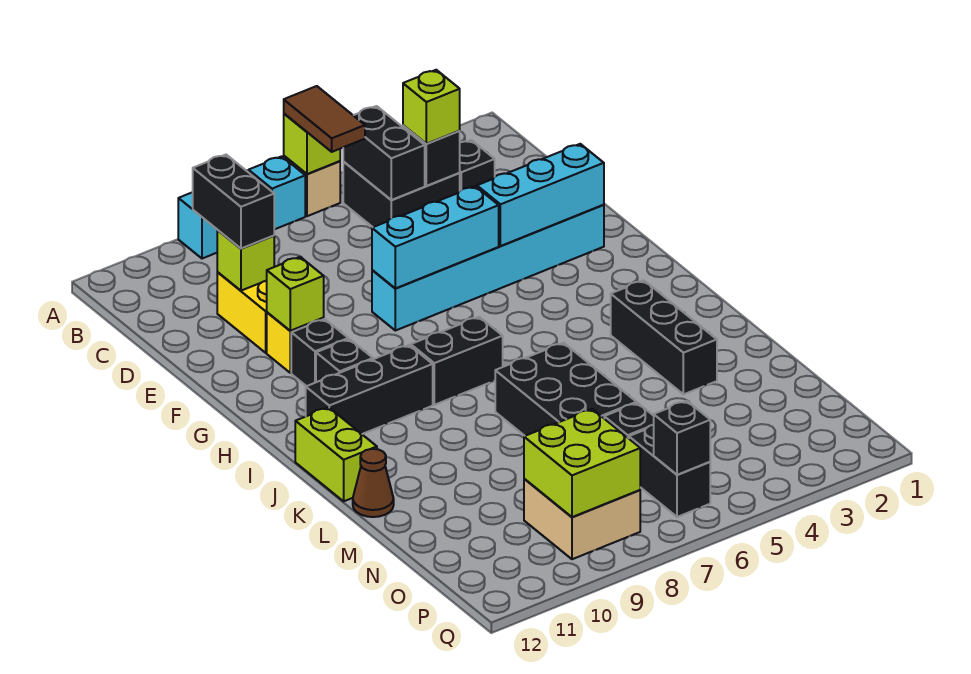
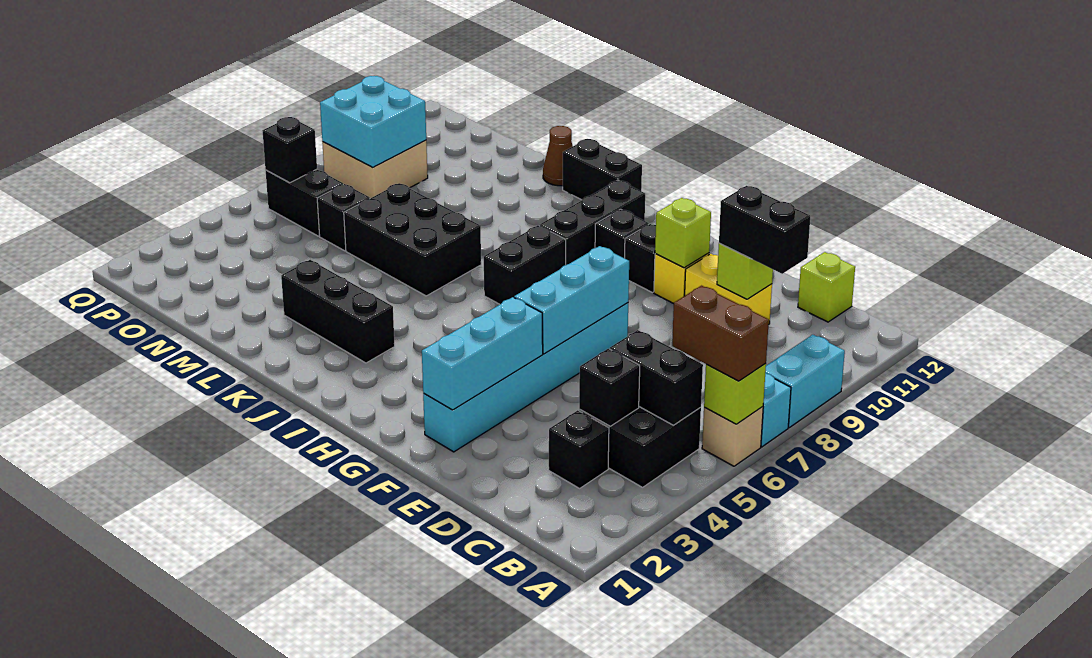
brown 1x2 tile [284,86,365,152] -> brown 1x2 brick [672,286,769,381]
lime 1x1 brick [403,70,460,144] -> lime 1x1 brick moved to [798,252,855,322]
lime 1x2 brick [295,407,377,501] -> black 1x2 brick [563,139,642,200]
lime 2x2 brick [524,409,640,517] -> cyan 2x2 brick [320,76,426,167]

